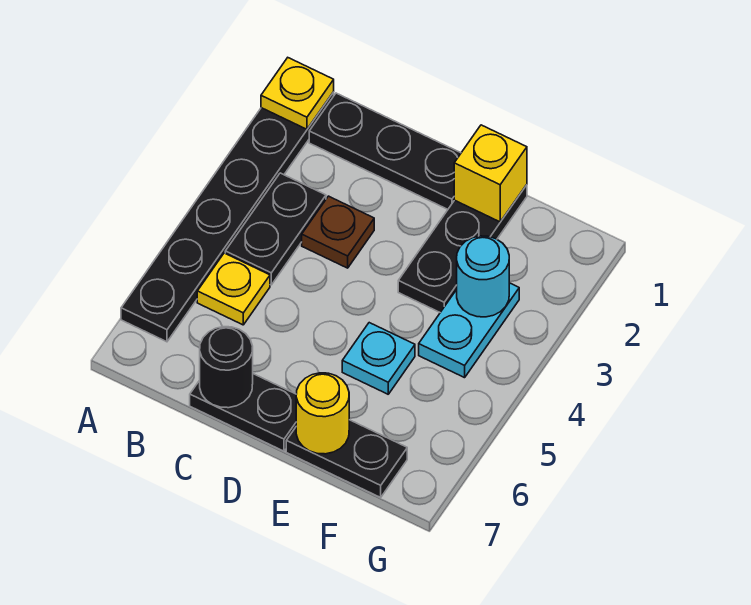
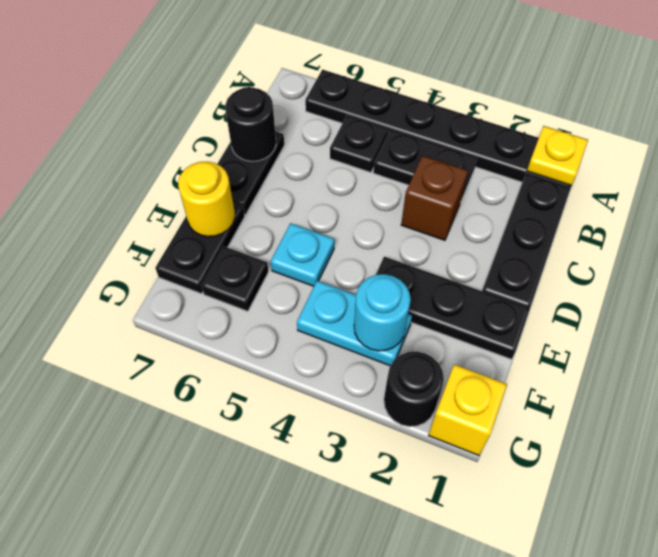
yellow 1x1 plate [197,253,270,325] -> black 1x1 plate [330,115,388,172]
brown 1x1 plate [302,196,374,268] -> brown 1x1 brick [401,156,468,240]
yellow 1x1 brick [454,125,527,222] -> yellow 1x1 brick moved to [429,364,507,455]
none -> black 1x1 plate [201,246,268,311]
none -> black 1x1 round brick [384,351,444,427]

